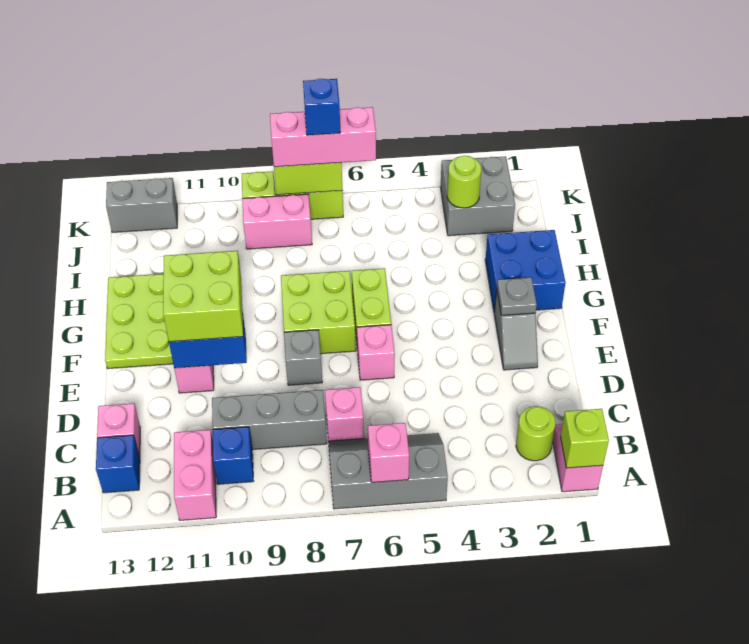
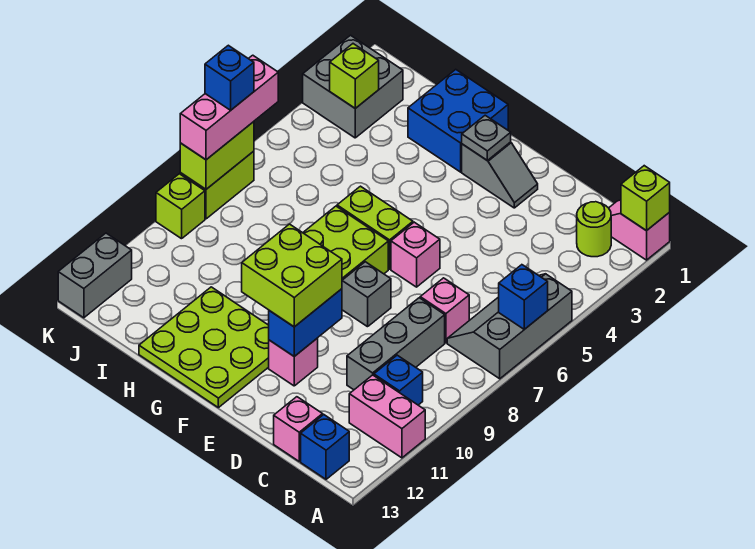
pink 1x1 brick [368,423,409,482] -> blue 1x1 brick [499,265,548,329]
lime 1x1 round brick [447,156,481,208] -> lime 1x1 brick [330,44,379,108]
pink 1x2 brick [242,194,312,249] -> none

